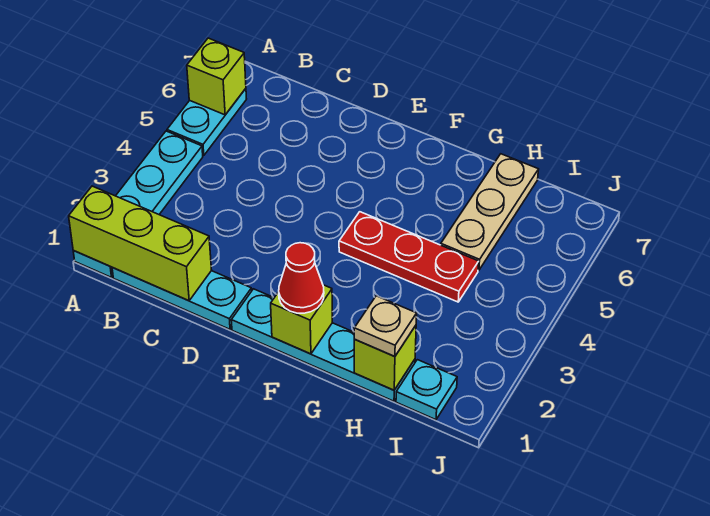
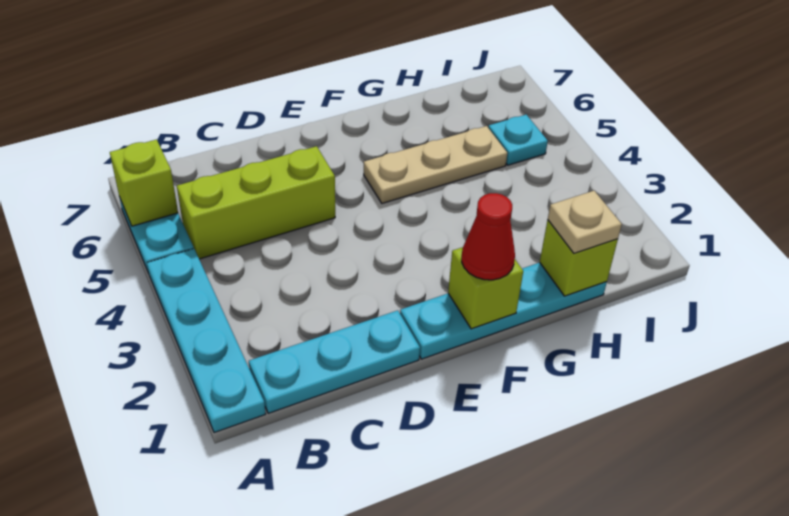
lime 1x3 brick [69,186,212,301] -> lime 1x3 brick moved to [177,146,335,259]
red 1x3 plate [339,212,479,302] -> none
tan 1x3 plate [441,154,539,270] -> tan 1x3 plate turned to [364,126,507,203]
cyan 1x1 plate [396,360,457,420] -> cyan 1x1 plate moved to [488,114,548,165]

